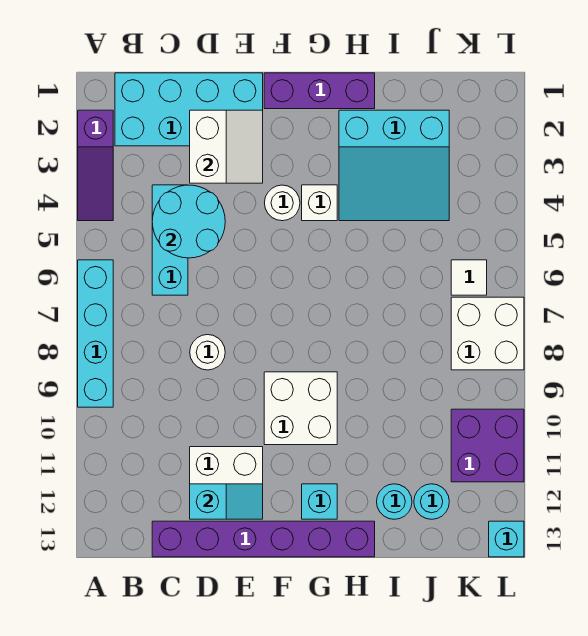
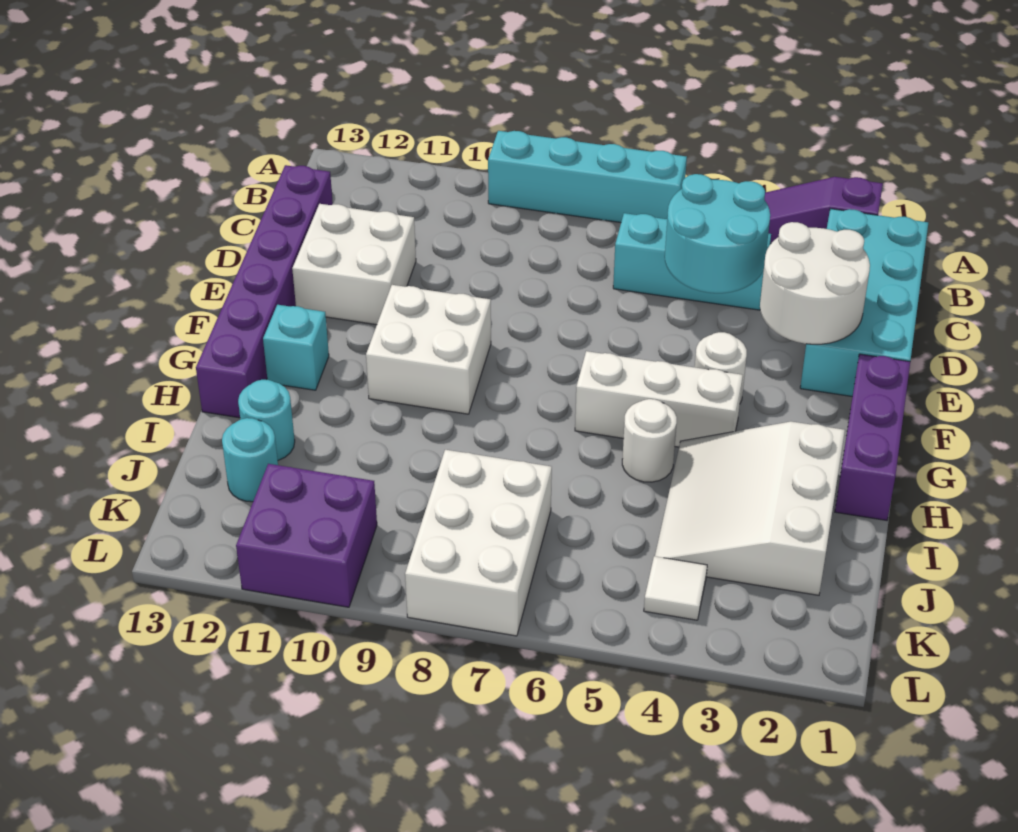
white 2x2 slope [190,110,263,183] -> white 2x2 round brick [760,222,870,344]
white 1x1 round brick [190,335,225,370] -> white 1x1 round brick moved to [622,399,677,482]
cyan 1x2 slope [190,484,263,519] -> none
white 1x1 brick [302,185,337,221] -> white 1x3 brick [575,351,743,447]
cyan 3x3 slope [339,110,449,221] -> white 3x3 slope [655,421,845,595]
white 1x1 tile [451,260,487,295] -> white 1x1 tile moved to [644,556,707,620]
white 2x2 brick [451,297,524,370] -> white 2x3 brick [405,450,552,636]
cyan 1x1 brick [489,521,524,557] -> none

